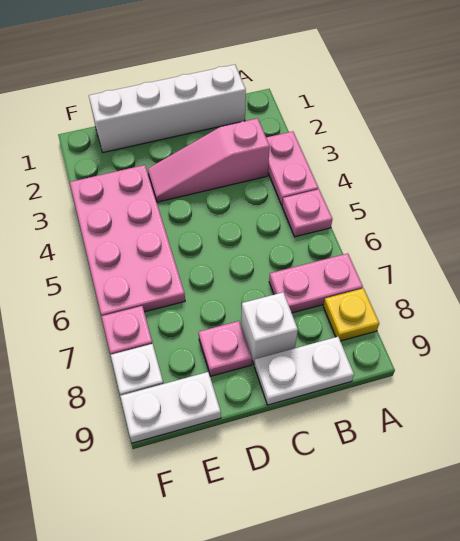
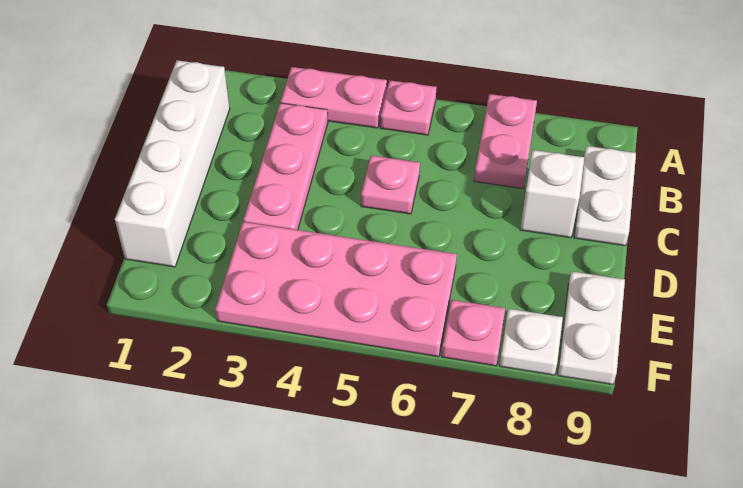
yellow 1x1 plate [323,288,379,341] -> none
pink 1x3 slope [148,118,270,202] -> pink 1x3 plate [243,103,328,230]
pink 1x1 plate [199,321,252,376] -> pink 1x1 plate moved to [361,155,420,214]

